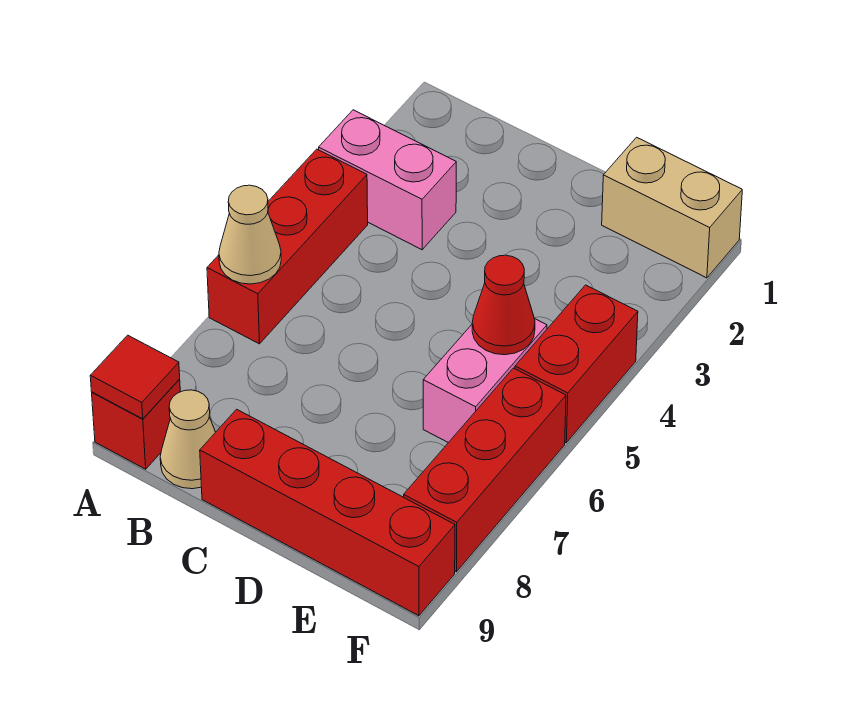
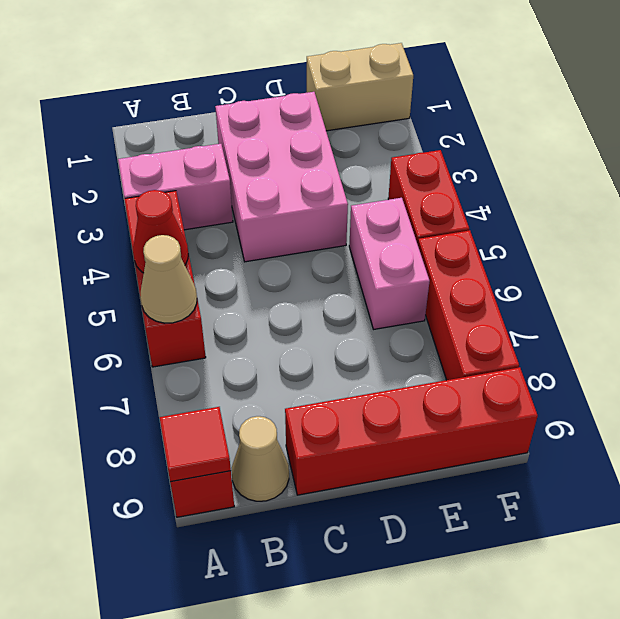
none -> pink 2x3 brick [215,92,348,262]
red 1x1 cone [472,255,535,355] -> red 1x1 cone moved to [133,190,188,273]

